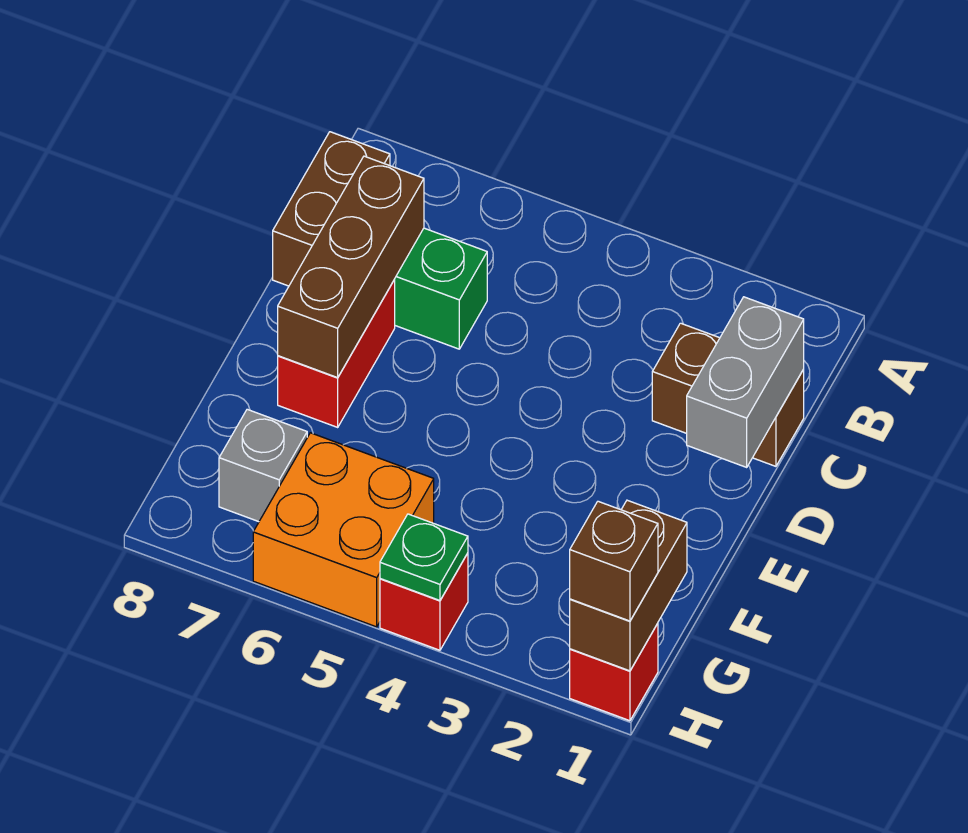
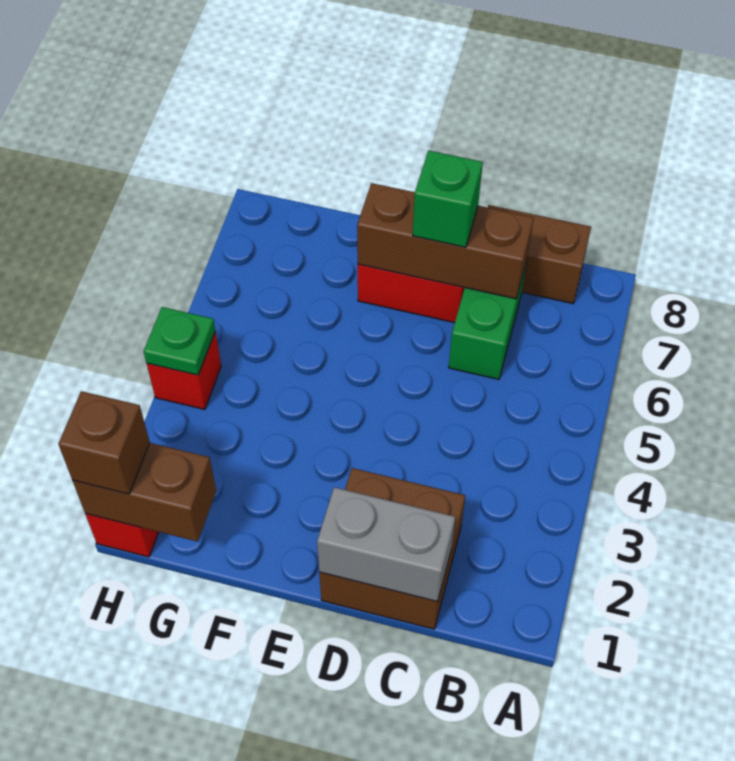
brown 1x2 brick [652,323,804,466] -> brown 2x2 brick [319,468,465,629]
none -> green 1x1 brick [413,151,483,247]
orange 2x2 brick [253,433,434,627] -> none
grey 1x1 brick [219,409,307,522] -> none

